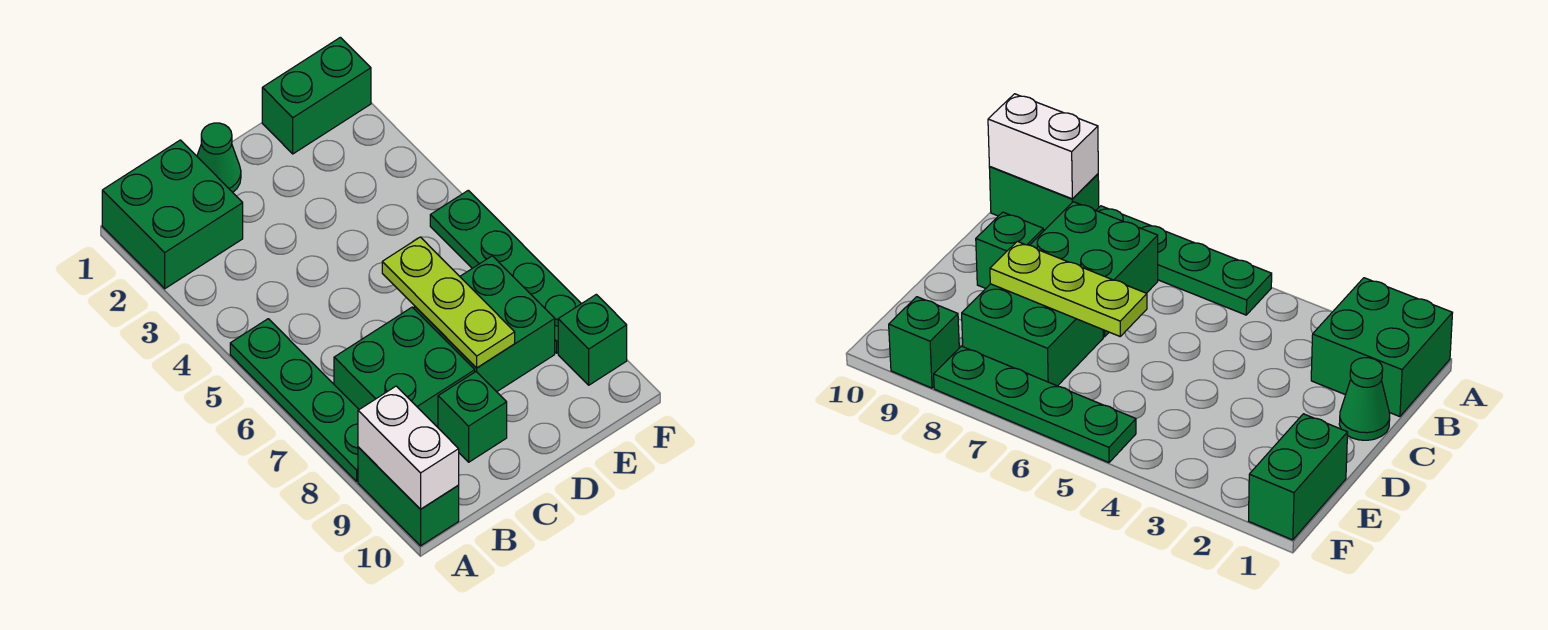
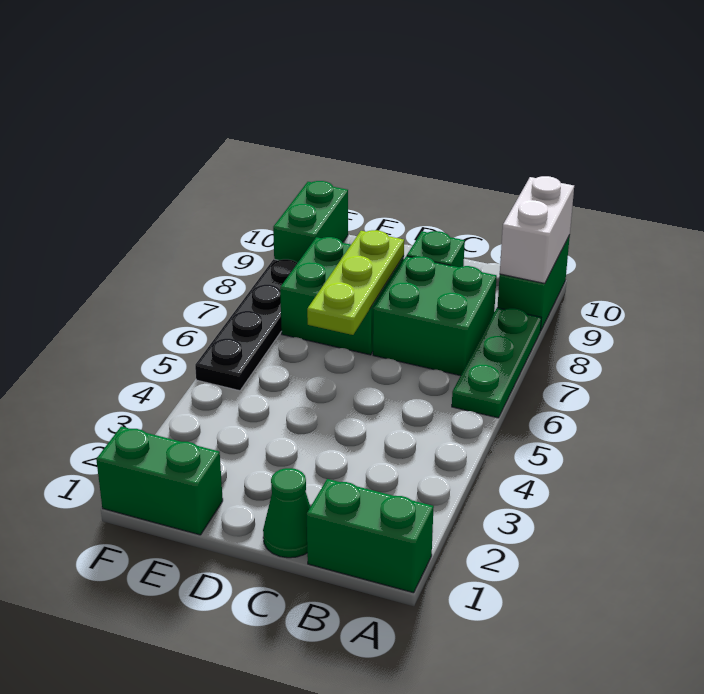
green 2x2 brick [102,140,243,289] -> green 1x2 brick [307,479,434,593]
green 1x4 plate [230,319,359,481] -> green 1x3 plate [452,308,541,418]
green 1x4 plate [430,190,581,353] -> black 1x4 plate [195,259,297,391]
green 1x1 brick [558,294,627,385] -> green 1x2 brick [273,181,348,263]

